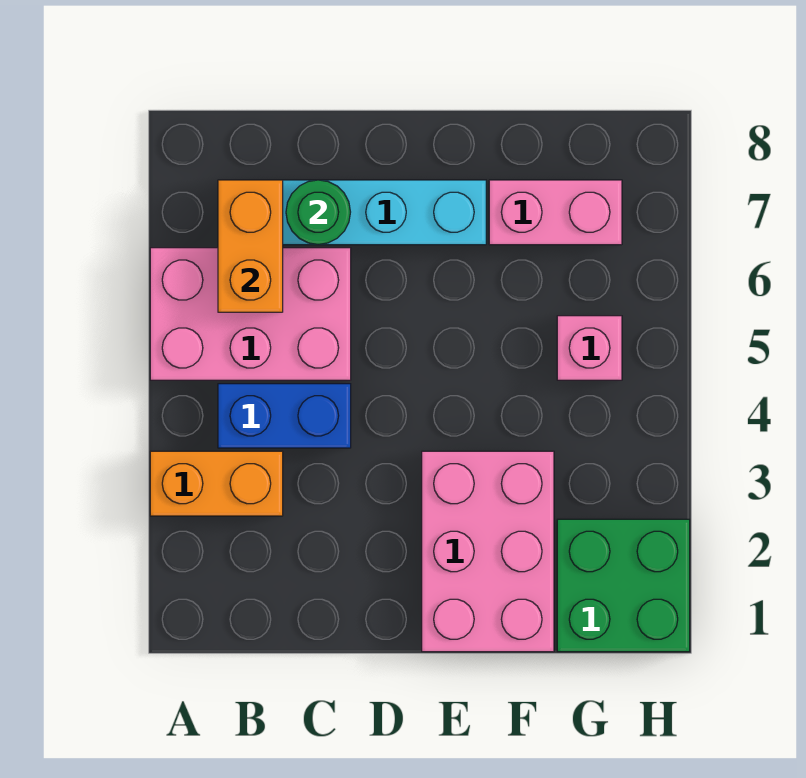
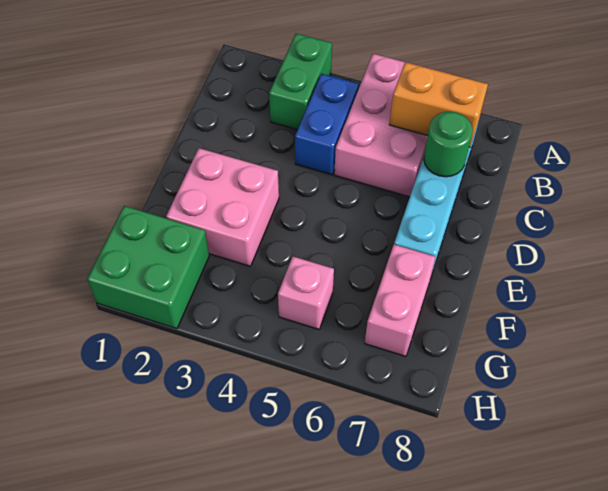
orange 1x2 brick [150,451,283,516] -> green 1x2 brick [269,34,332,130]
pink 2x3 brick [422,451,554,652] -> pink 2x2 brick [166,148,279,266]

